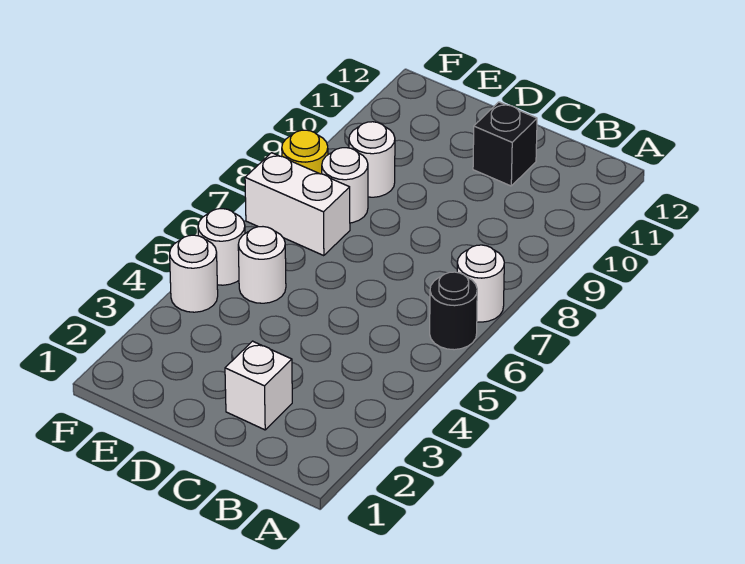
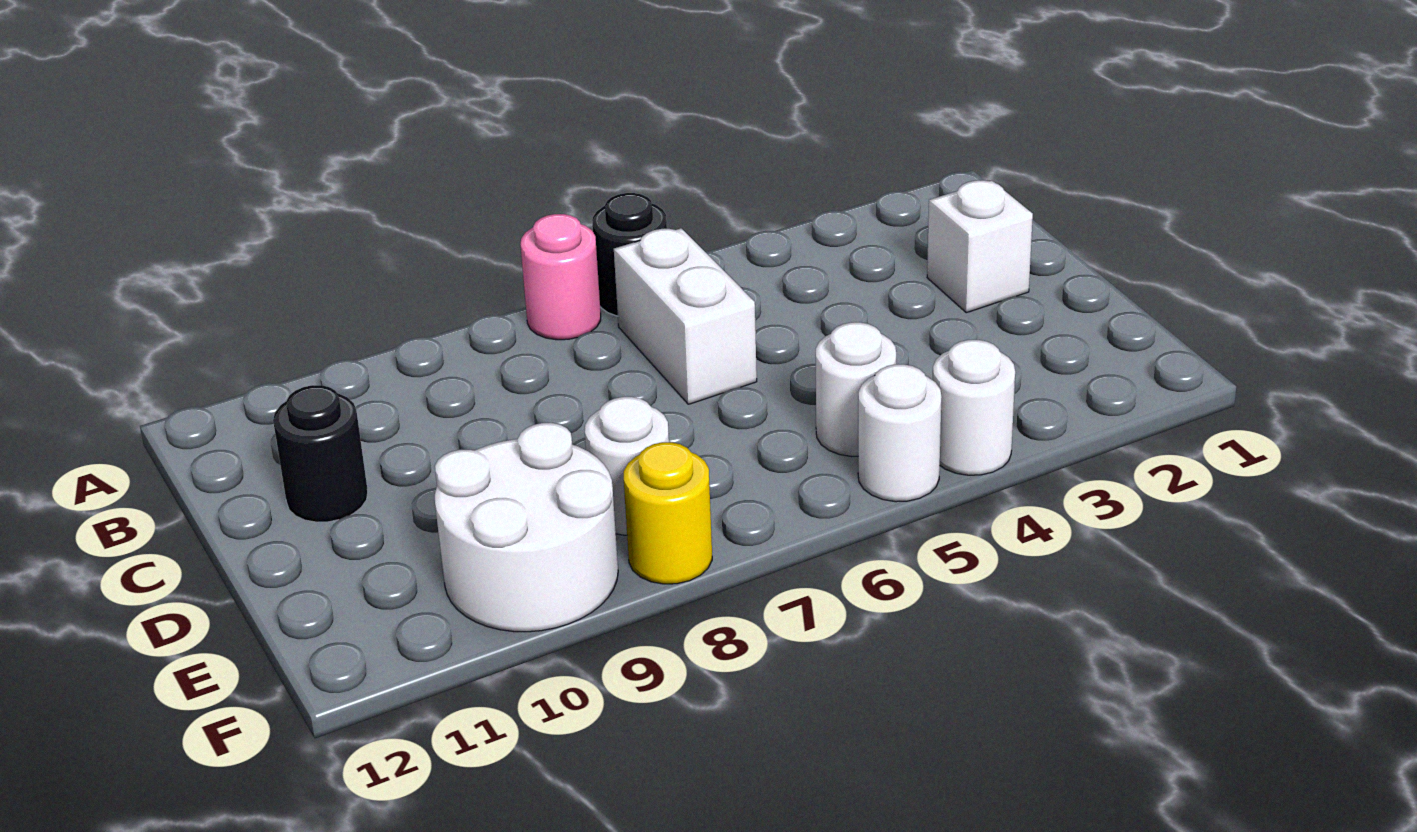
white 1x1 round brick [457,245,504,322] -> pink 1x1 round brick [521,214,601,340]
black 1x1 brick [473,102,537,186] -> black 1x1 round brick [273,385,368,522]
white 1x2 brick [245,153,350,256] -> white 1x2 brick moved to [614,228,757,404]
white 1x1 round brick [349,122,395,197] -> white 2x2 round brick [435,423,618,632]

